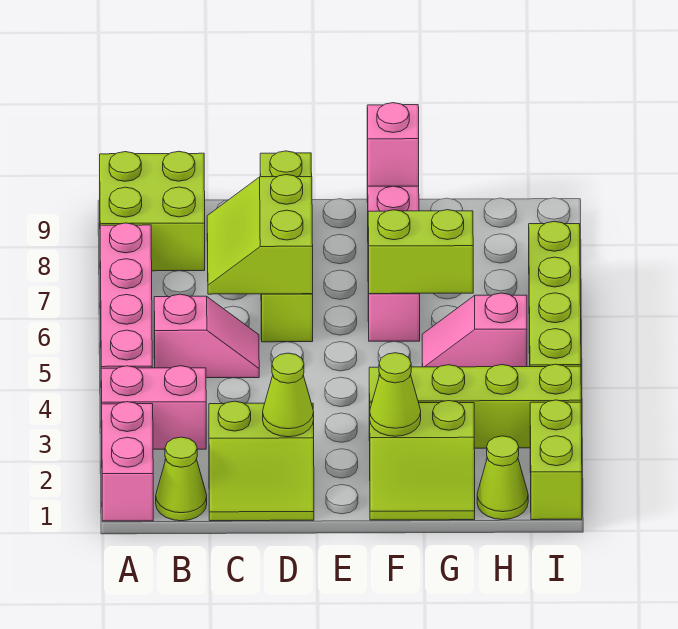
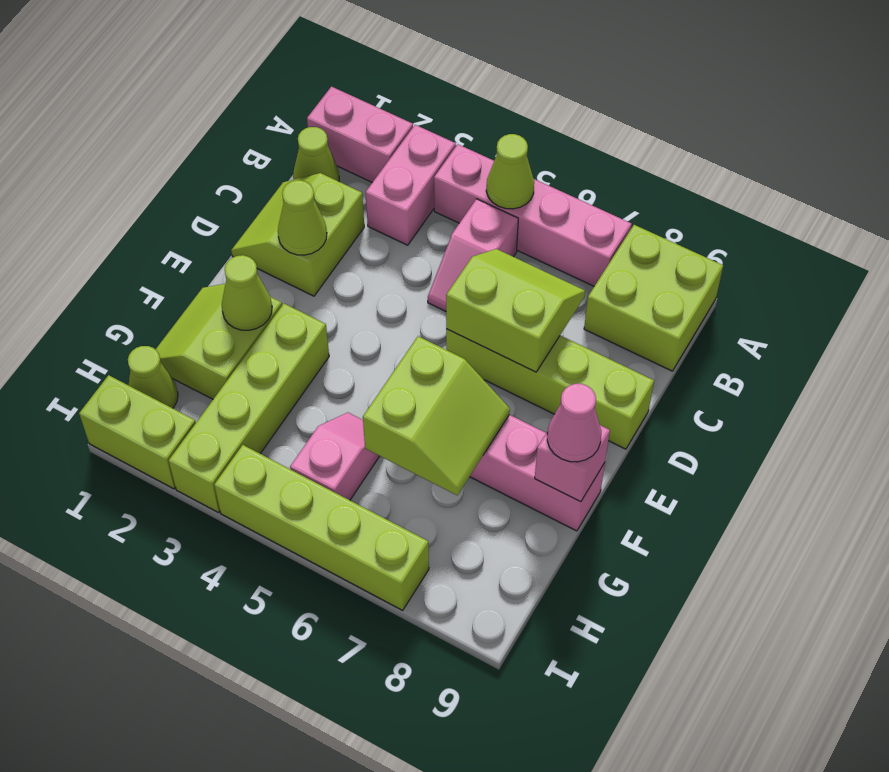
none -> lime 1x1 cone [486,134,534,209]
none -> pink 1x1 cone [547,384,601,462]

